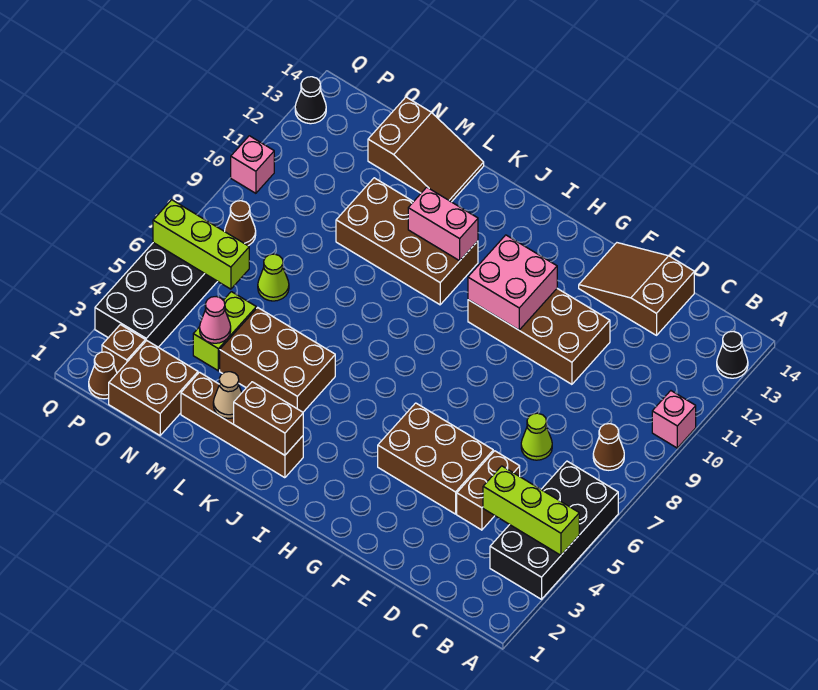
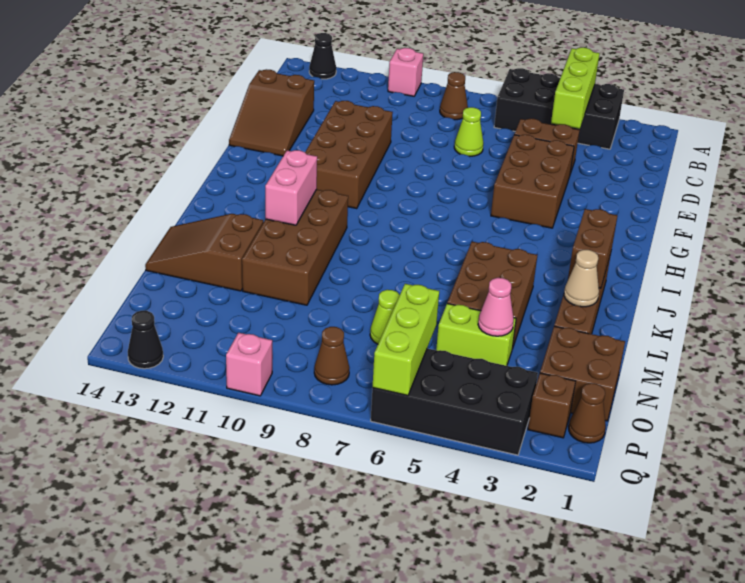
pink 2x2 brick [468,235,557,330] -> none
brown 2x3 slope [368,97,484,202] -> brown 2x3 slope turned to [145,214,263,291]

